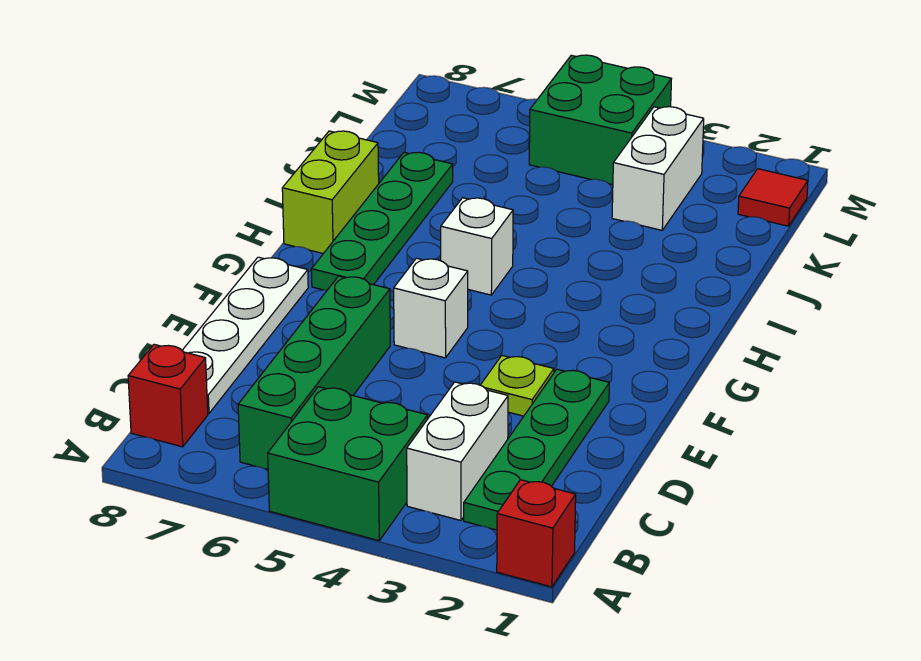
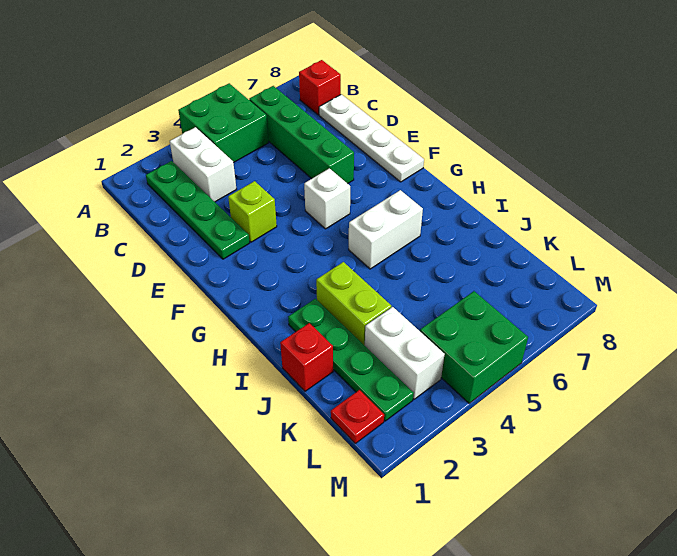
red 1x1 brick [497,480,576,587] -> red 1x1 brick moved to [280,323,333,391]
lime 1x1 plate [481,356,554,416] -> lime 1x1 brick [228,181,277,242]
green 1x4 plate [311,152,453,290] -> green 1x4 plate moved to [288,299,414,421]
white 1x1 brick [441,198,513,295] -> white 1x2 brick [349,190,423,269]
lime 1x2 brick [282,131,379,254] -> lime 1x2 brick moved to [316,262,391,346]
red 1x1 tile [738,169,808,226] -> red 1x1 plate [331,390,384,443]

